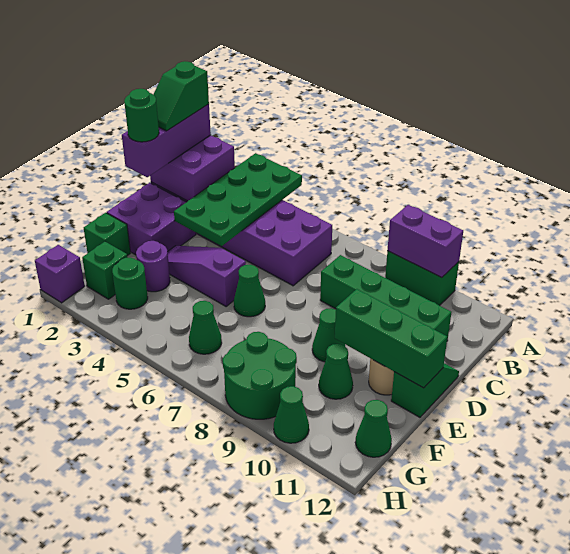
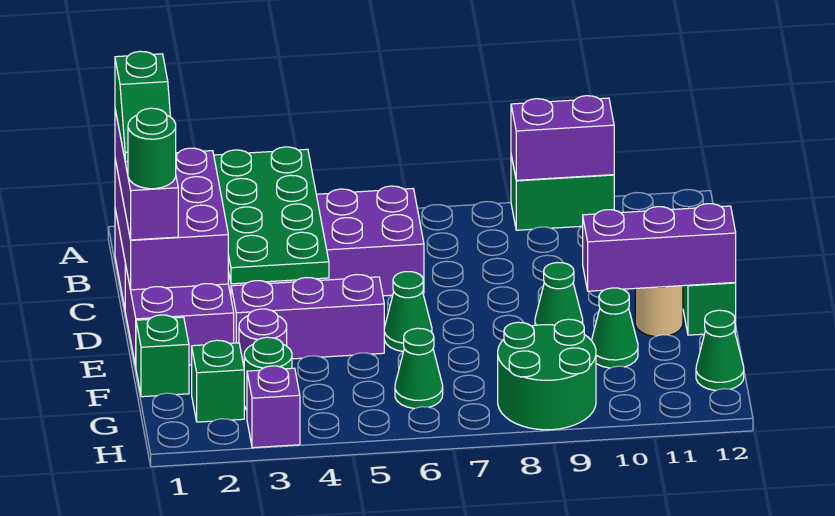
purple 2x2 brick [150,135,235,201] -> purple 2x3 brick [115,148,228,290]
green 1x4 brick [320,255,451,341] -> none
purple 1x3 slope [167,246,246,306] -> purple 1x3 brick [231,275,384,359]
green 1x3 brick [335,289,447,388] -> purple 1x3 brick [583,204,736,291]
purple 1x1 brick [35,245,85,303] -> purple 1x1 brick moved to [247,366,300,448]
green 1x1 cone [274,386,309,443] -> none

